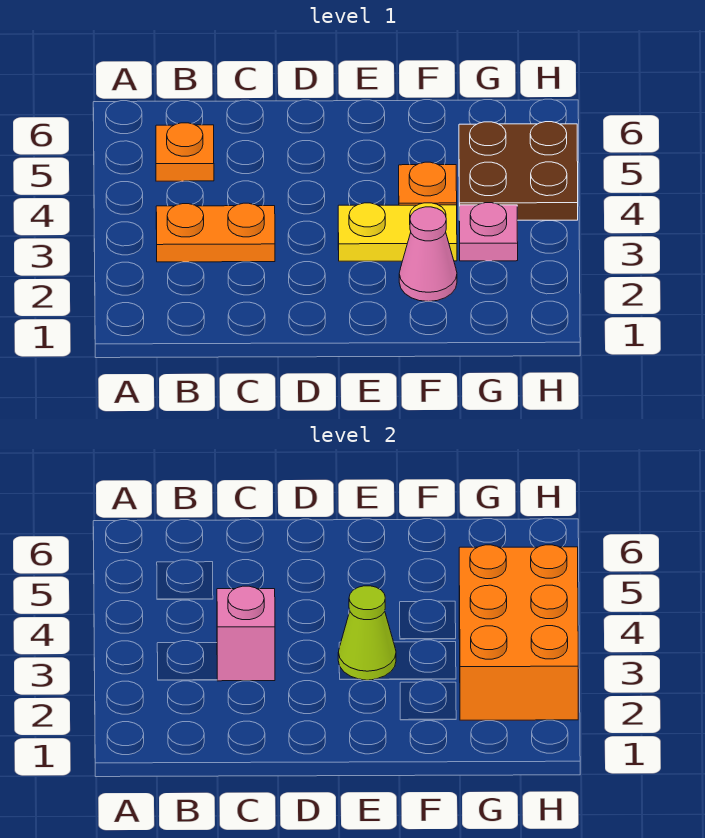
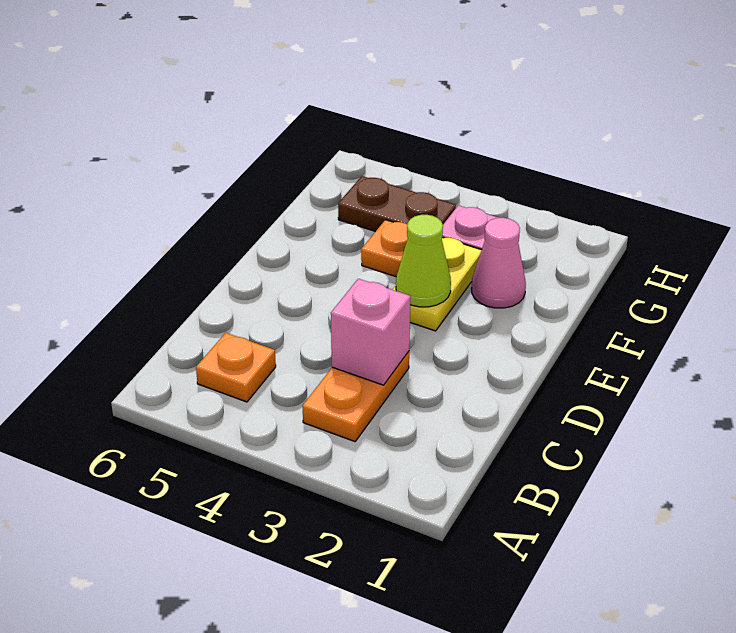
orange 2x3 brick [459,545,578,720] -> none
brown 2x2 plate [459,122,578,220] -> brown 1x2 plate [338,176,456,232]

